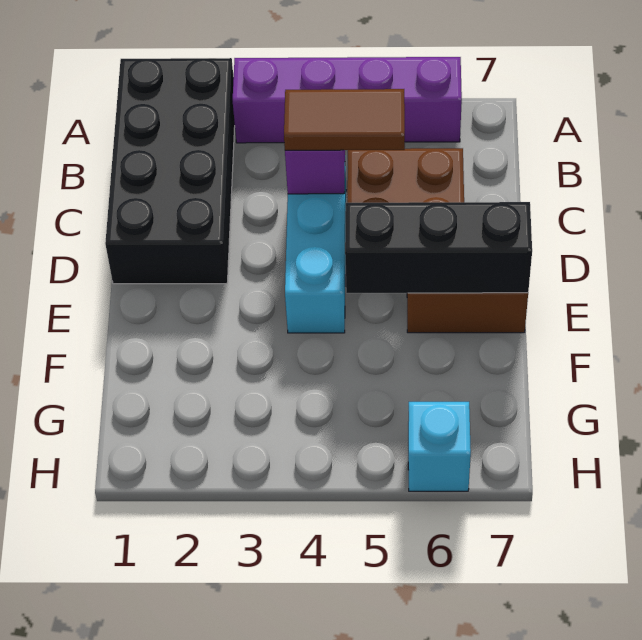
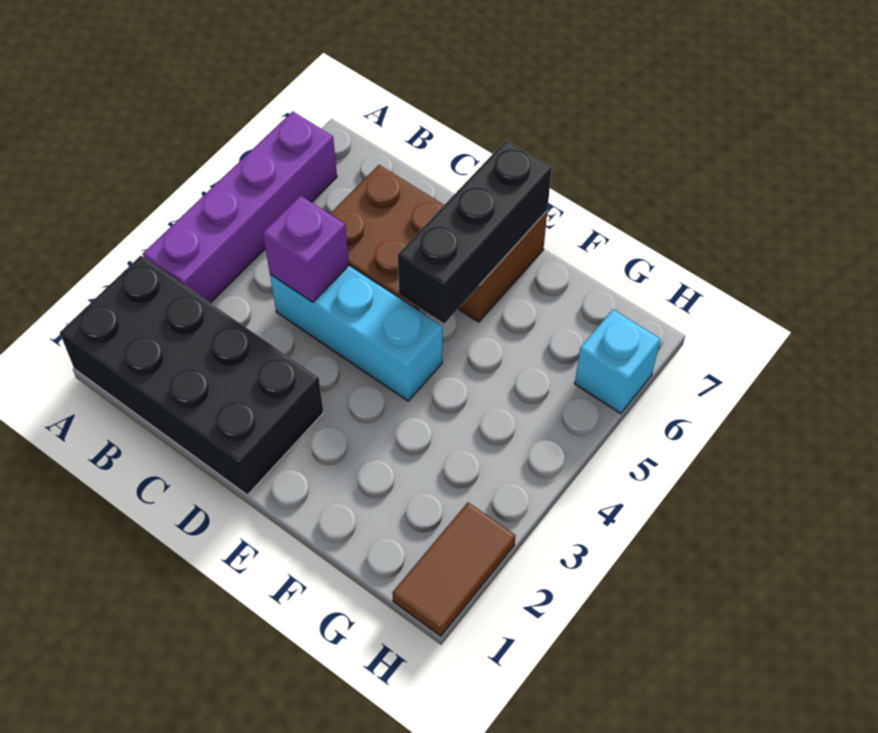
brown 1x2 tile [284,89,405,150] -> brown 1x2 tile moved to [392,502,516,636]

